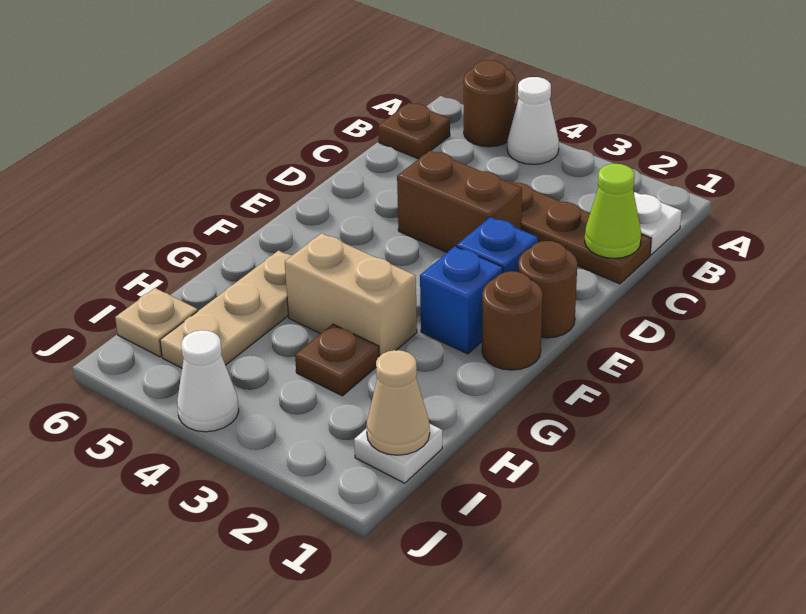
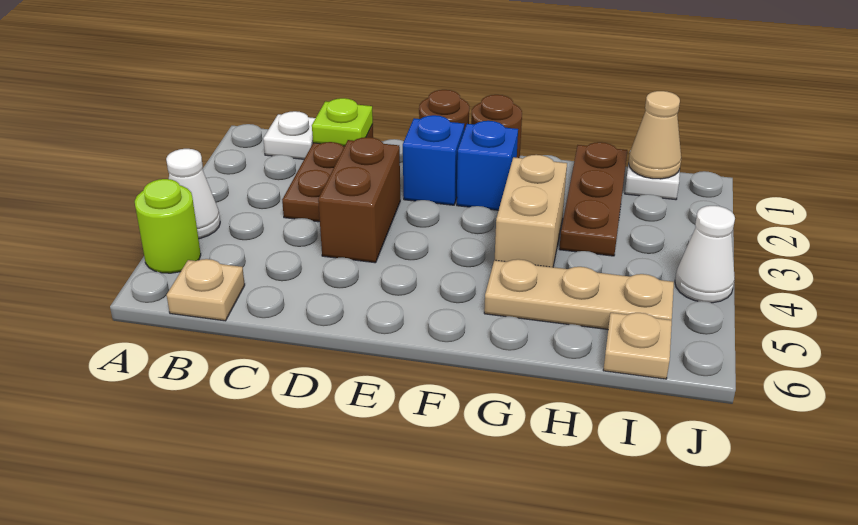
brown 1x1 round brick [464,60,515,147] -> lime 1x1 round brick [135,179,201,273]
brown 1x1 plate [378,103,450,159] -> tan 1x1 plate [167,259,245,321]
lime 1x1 cone [585,164,641,258] -> lime 1x1 plate [312,98,373,146]
brown 1x1 plate [295,324,379,396] -> brown 1x3 plate [560,142,627,256]

